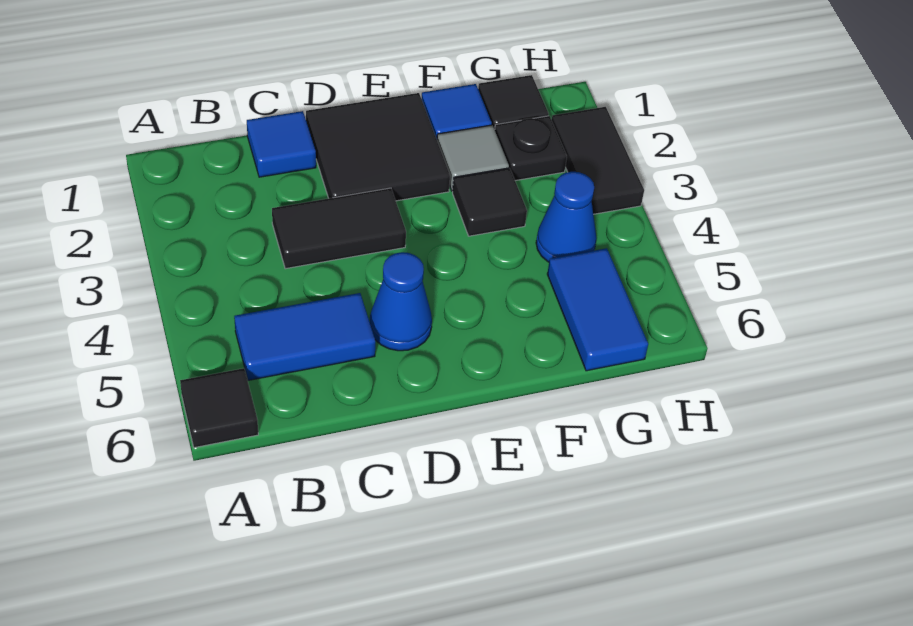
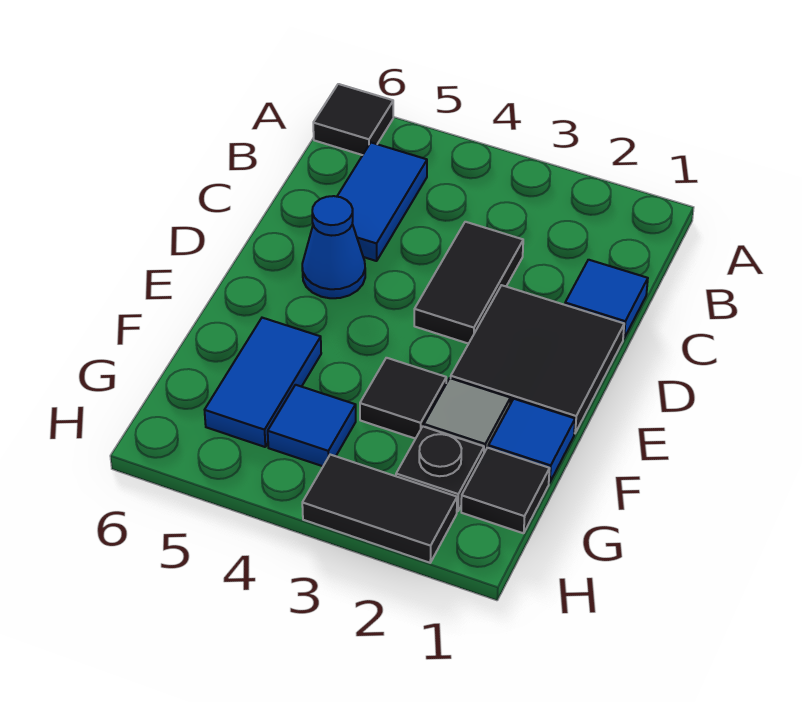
blue 1x1 cone [536,172,597,262] -> blue 1x1 tile [268,385,356,466]
blue 1x2 tile [547,248,648,371] -> blue 1x2 tile turned to [205,318,321,447]

